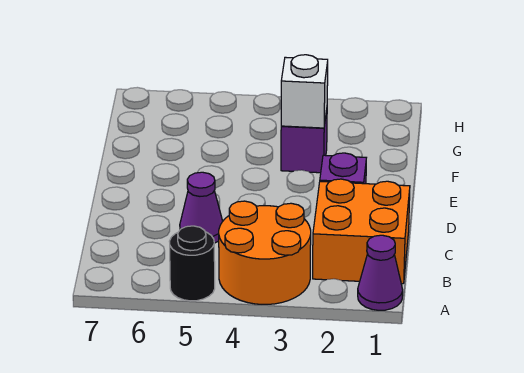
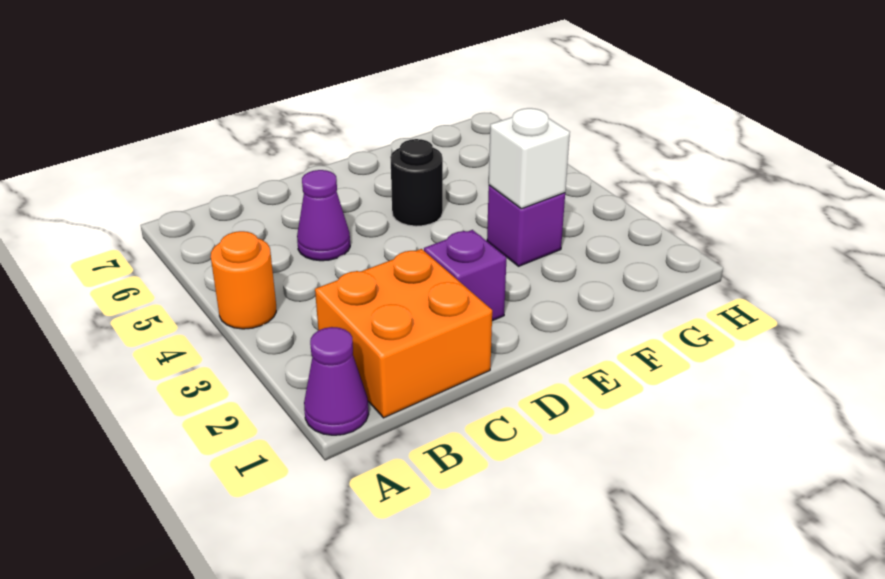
orange 2x2 round brick [219,201,311,304] -> orange 1x1 round brick [211,231,276,329]
black 1x1 round brick [169,226,215,301] -> black 1x1 round brick moved to [390,139,443,226]

